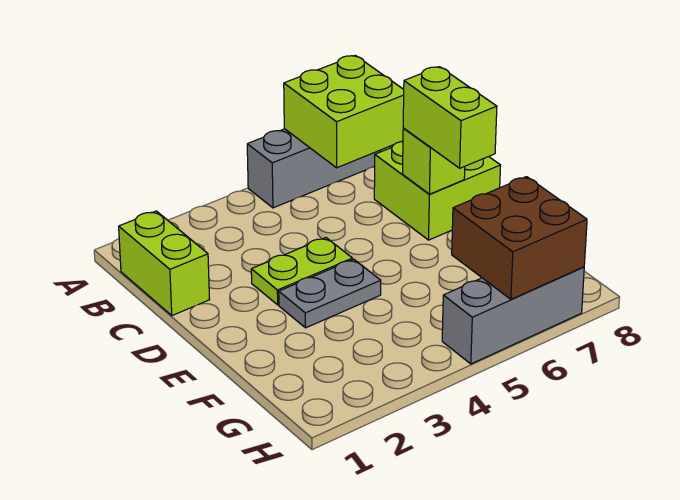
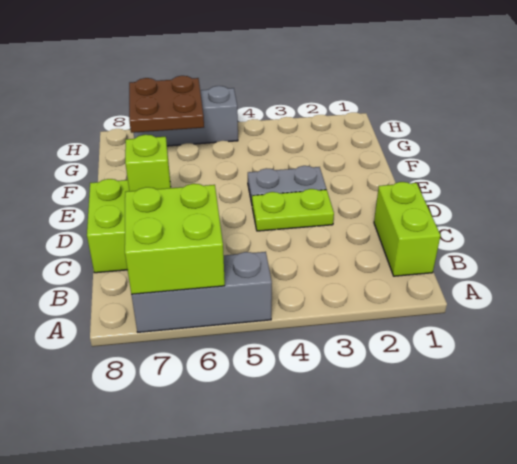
lime 1x2 brick [403,67,497,168] -> none
brown 2x2 brick [452,177,587,299] -> brown 2x2 plate [129,76,204,133]

